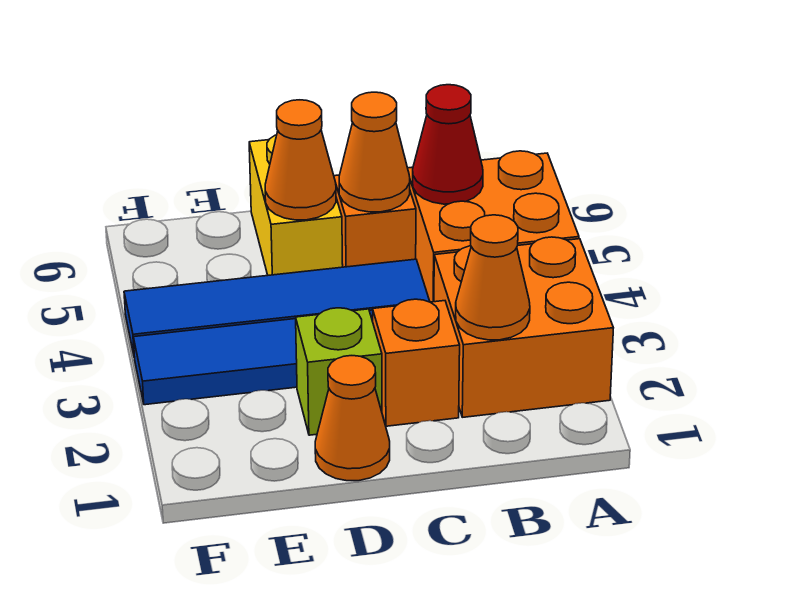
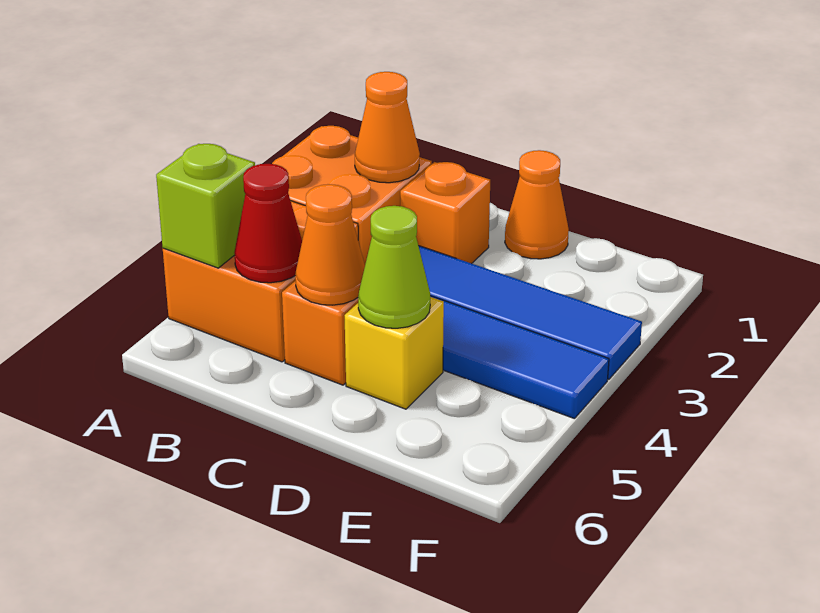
lime 1x1 brick [296,308,382,435] -> lime 1x1 brick moved to [156,144,255,268]
yellow 1x2 brick [249,135,343,275] -> yellow 1x1 brick [345,297,444,409]
orange 1x1 cone [265,100,336,220] -> lime 1x1 cone [358,206,430,328]

